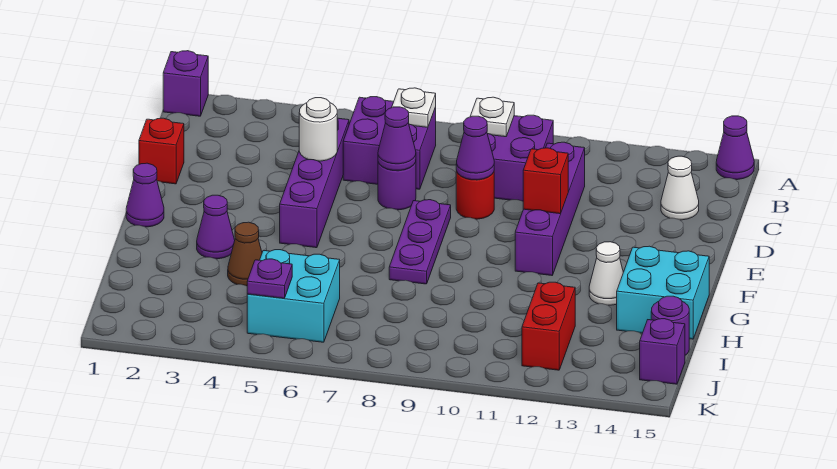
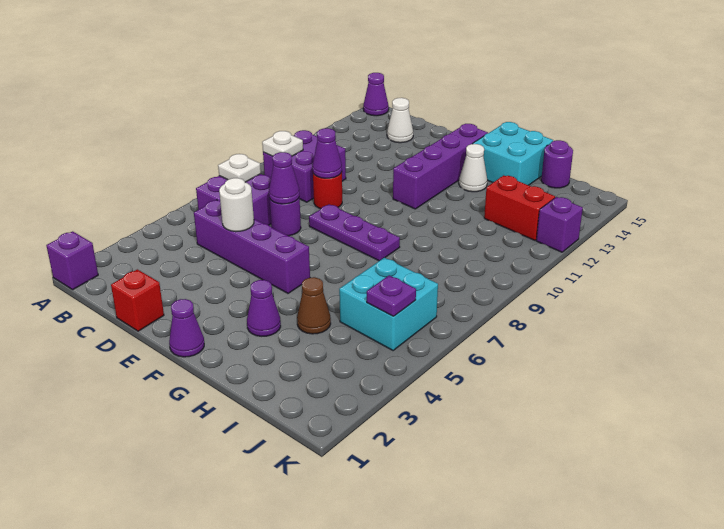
purple 1x4 brick [515,142,585,275] -> purple 1x4 brick turned to [393,124,488,209]
red 1x1 brick [523,148,568,214] -> none
purple 1x1 brick [640,319,685,384] -> purple 1x1 brick moved to [536,197,583,252]

